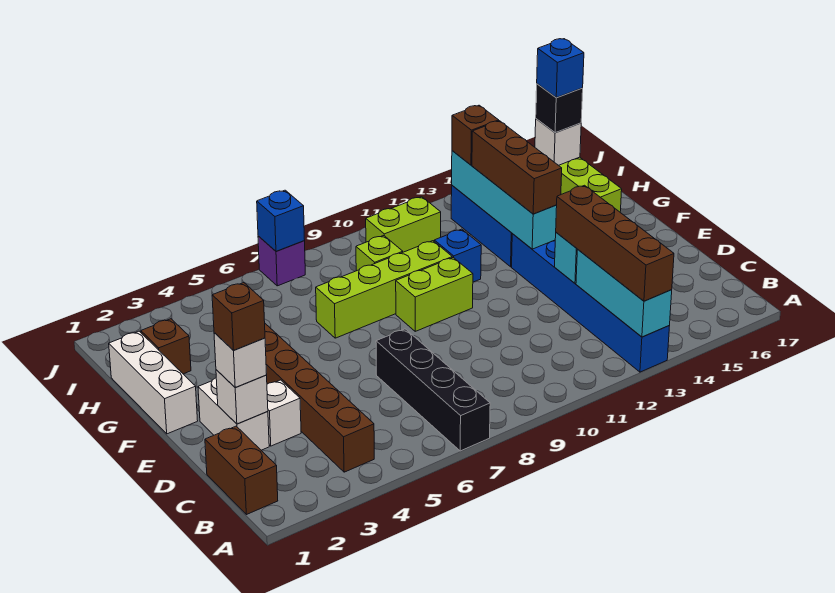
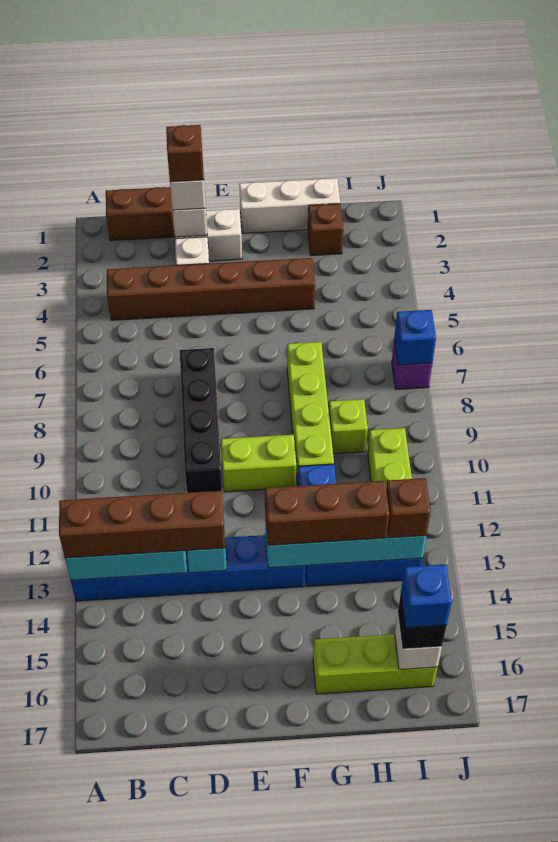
black 1x4 brick [376,329,490,451] -> black 1x4 brick turned to [180,348,222,493]
lime 1x2 brick [396,257,473,331] -> lime 1x2 brick turned to [221,435,296,492]

